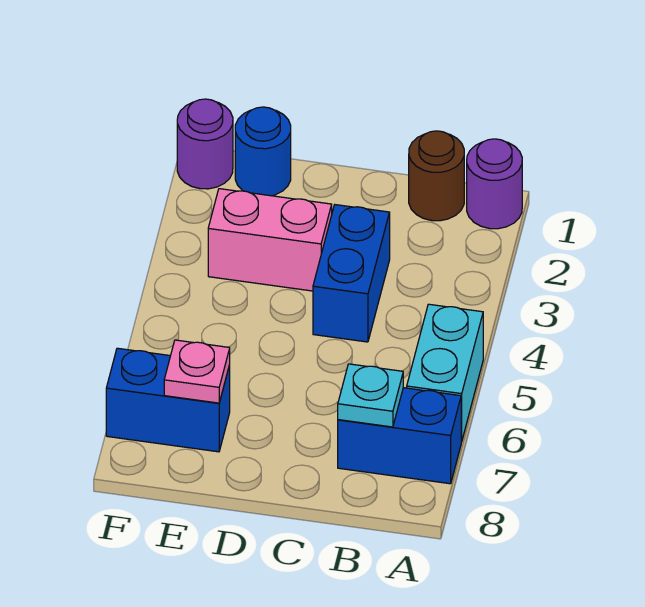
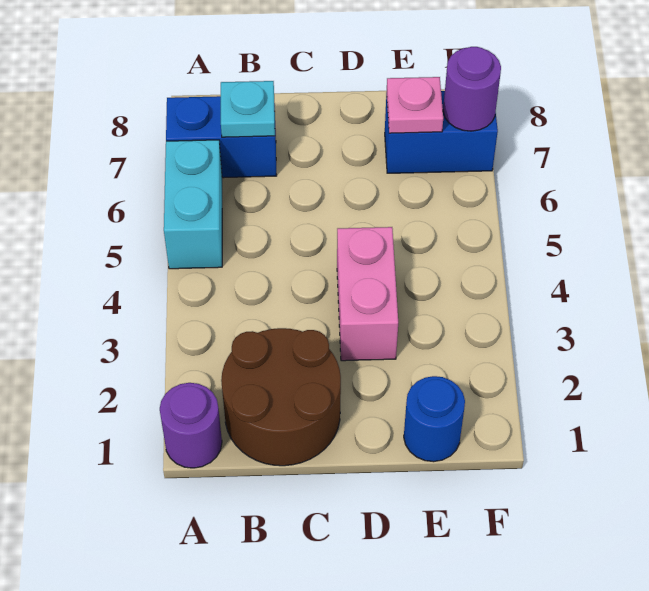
brown 1x1 round brick [409,131,464,221] -> brown 2x2 round brick [221,328,341,466]
blue 1x2 brick [313,205,390,342] -> none
pink 1x2 brick [208,189,332,291] -> pink 1x2 brick turned to [337,227,398,361]
purple 1x1 round brick [177,99,233,189] -> purple 1x1 round brick moved to [443,47,501,131]

